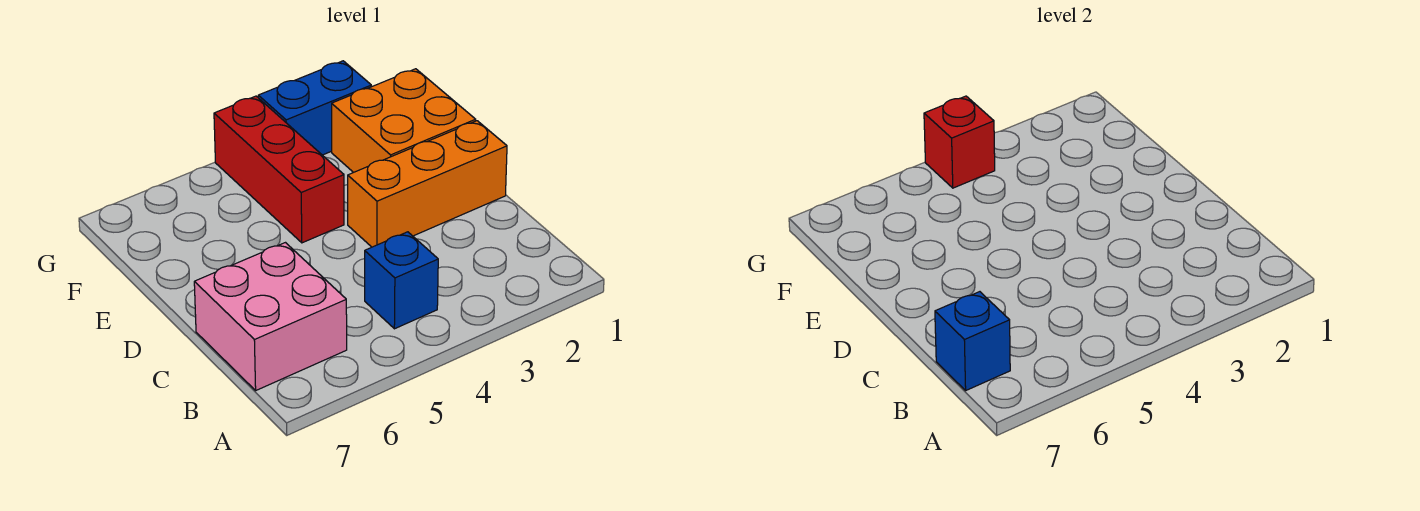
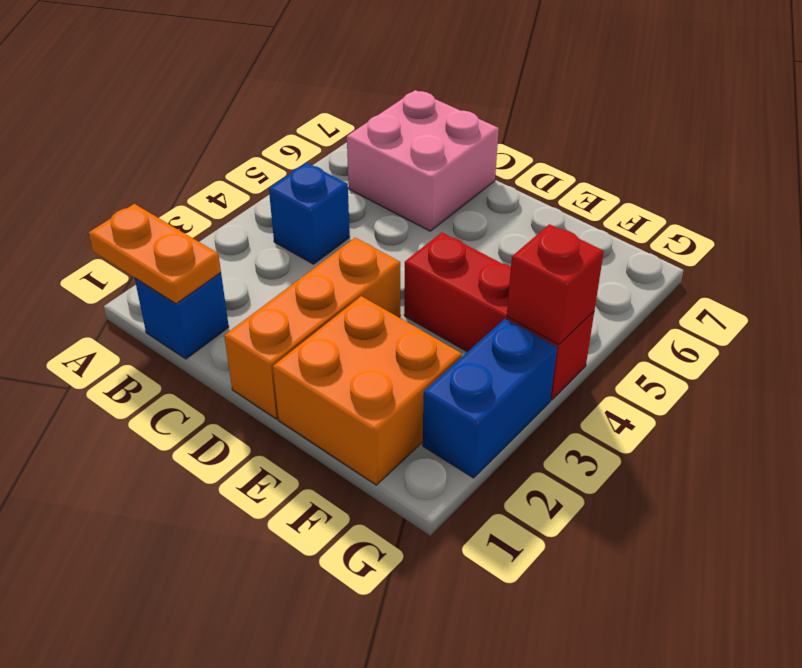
none -> orange 1x2 plate [89,204,221,304]
blue 1x1 brick [935,292,1010,390] -> blue 1x1 brick moved to [135,273,229,359]

